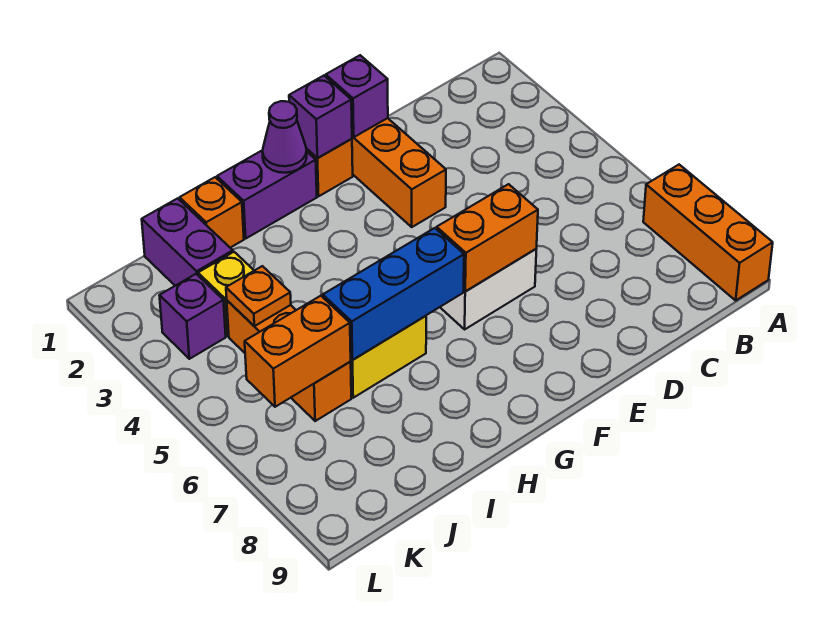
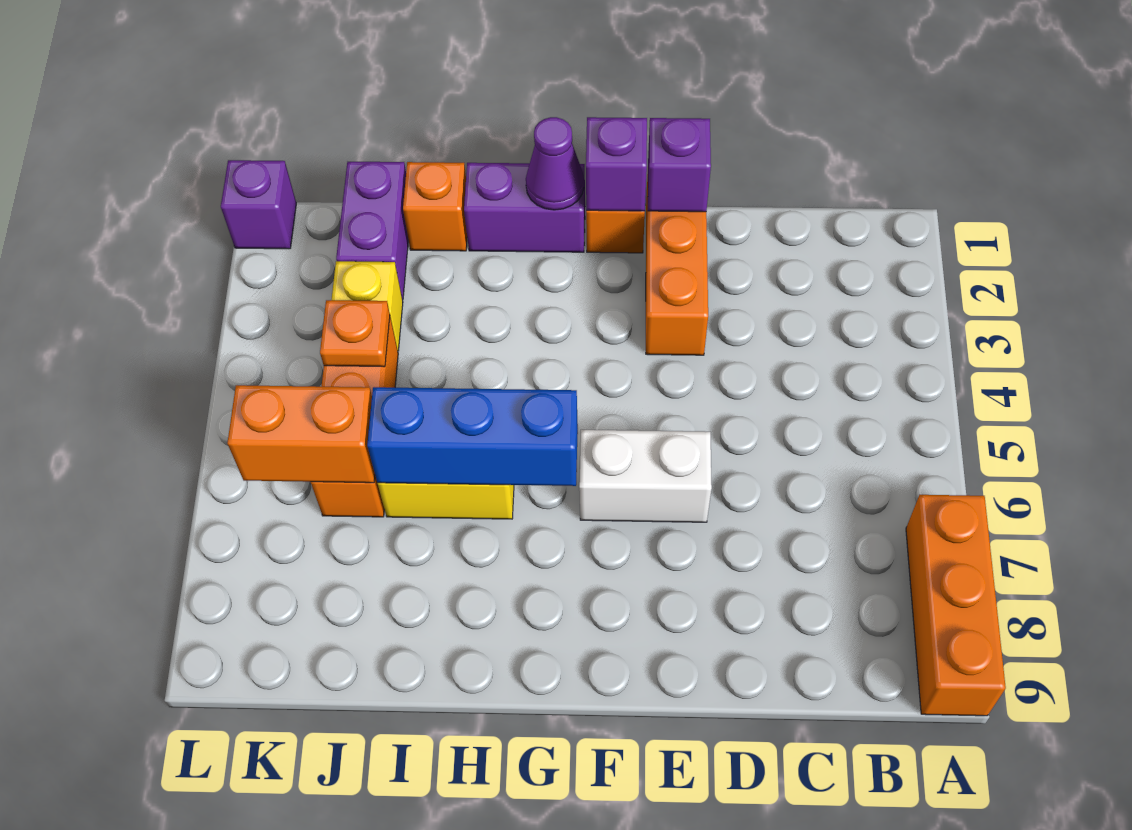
orange 1x2 brick [437,184,538,291] -> none
purple 1x1 brick [159,274,226,359] -> purple 1x1 brick moved to [221,160,296,249]

